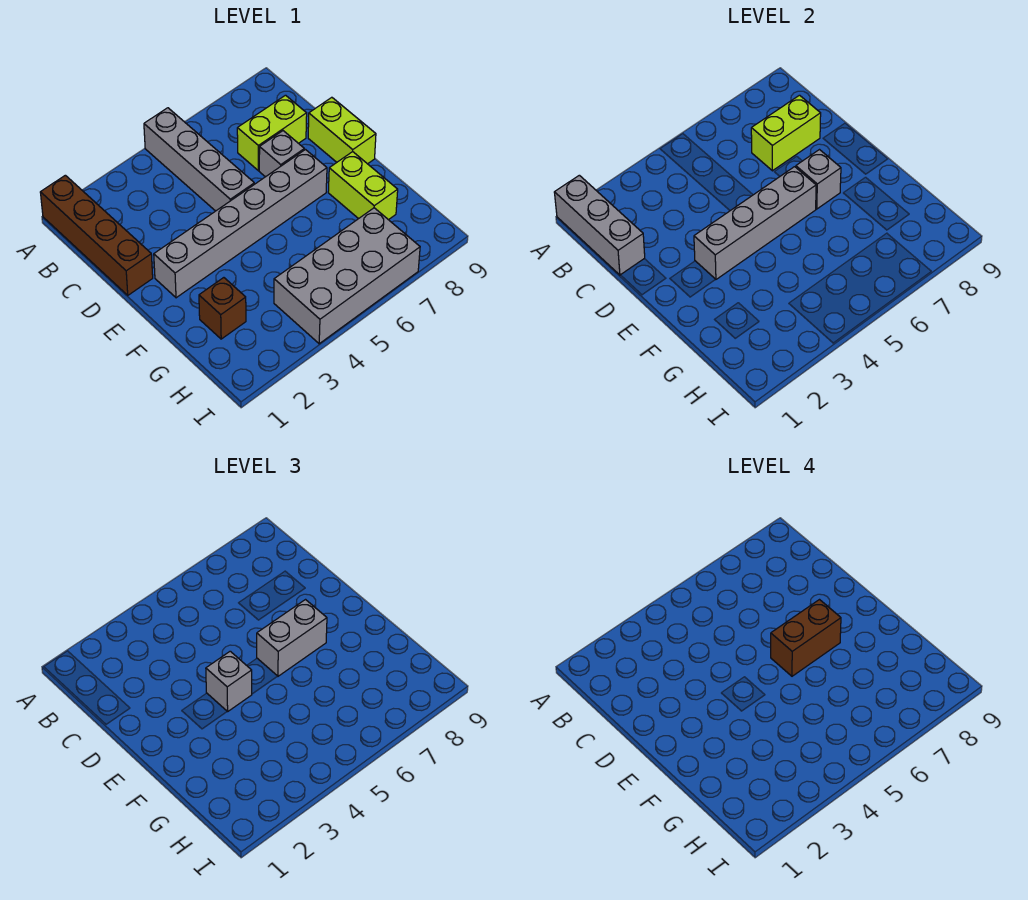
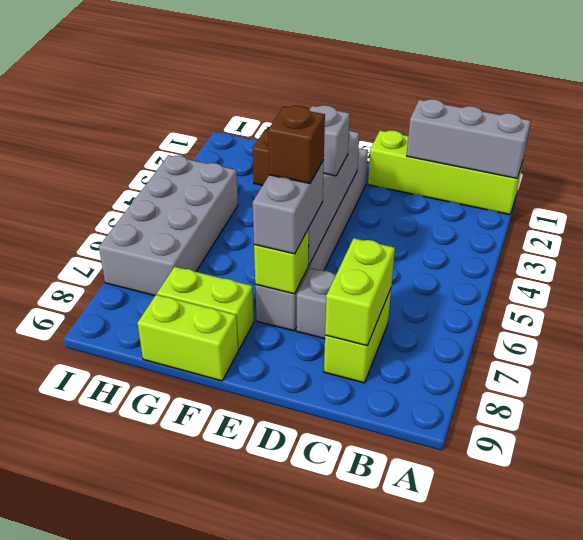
brown 1x4 brick [40,175,153,295] -> lime 1x4 brick [368,130,523,215]
grey 1x4 brick [144,108,254,211] -> none
lime 1x2 brick [308,97,376,164] -> lime 1x2 brick moved to [138,295,238,381]
brown 1x2 brick [771,600,841,676] -> brown 1x1 brick [268,106,325,183]
grey 1x1 brick [796,150,841,209] -> lime 1x1 brick [254,228,309,294]

